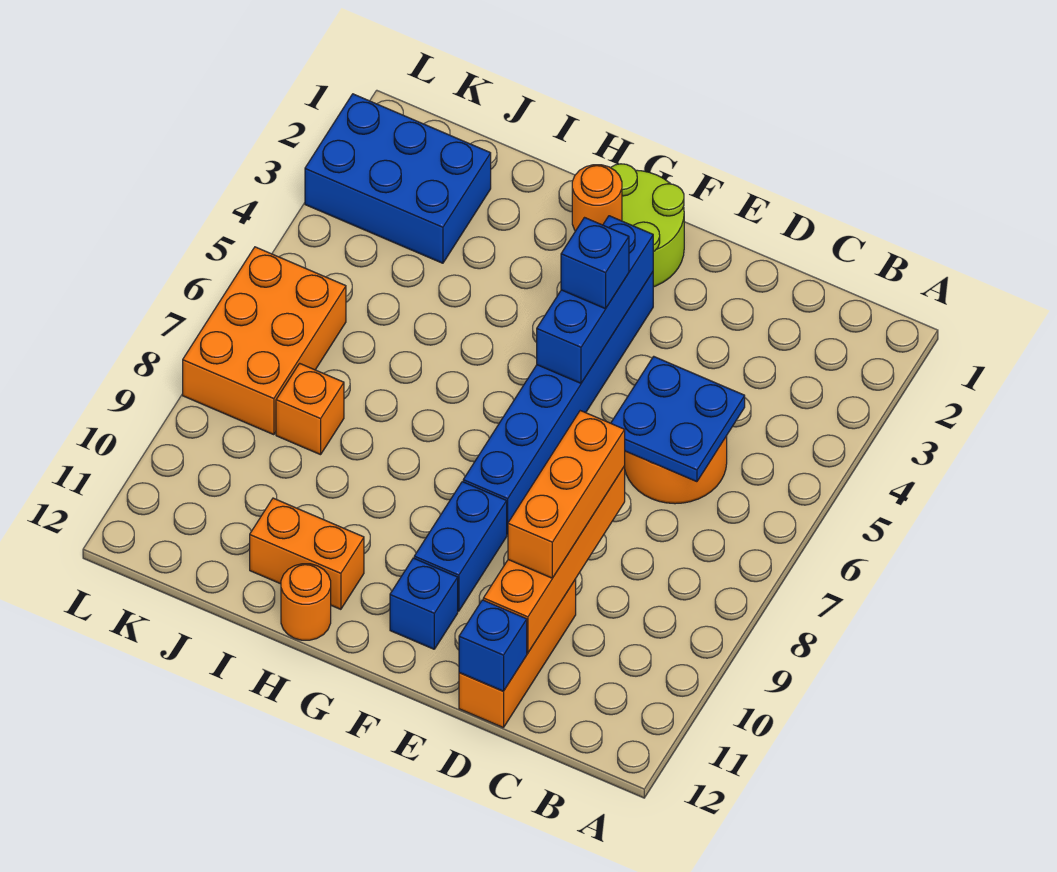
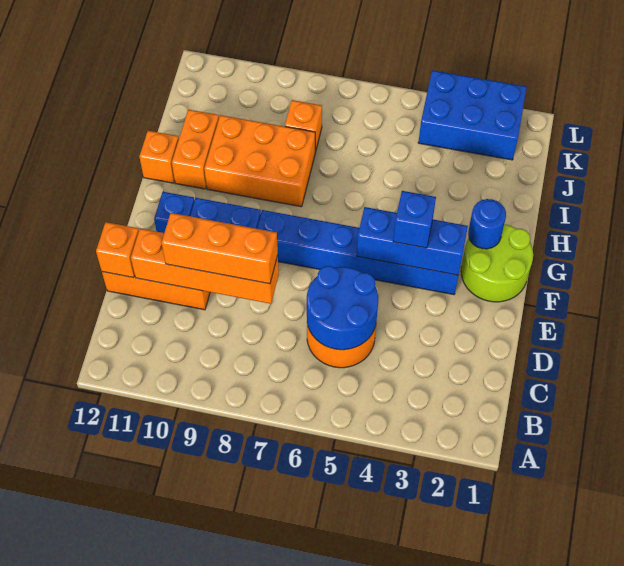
blue 2x2 plate [611,356,745,482] -> blue 2x2 round brick [307,266,378,350]
blue 1x1 brick [459,600,527,691] -> orange 1x1 brick [96,222,139,278]
orange 1x1 round brick [572,165,622,231] -> blue 1x1 round brick [468,199,506,249]
orange 1x1 round brick [281,564,331,640] -> orange 1x1 brick [139,131,179,183]
blue 2x3 brick [305,94,491,263] -> blue 2x3 brick turned to [418,70,527,160]
orange 2x3 brick [183,247,346,435] -> orange 2x3 brick moved to [204,115,315,207]

